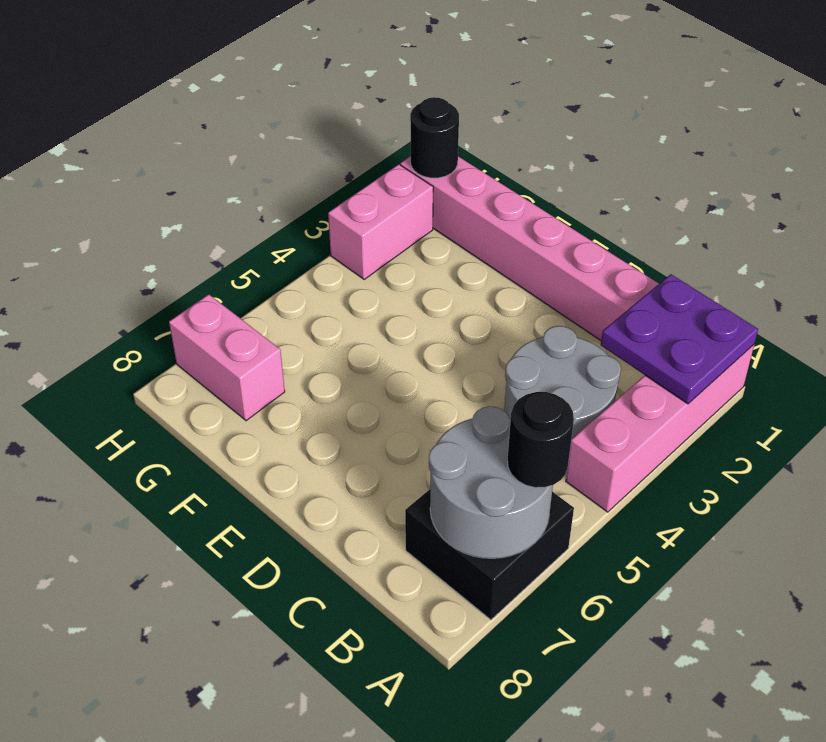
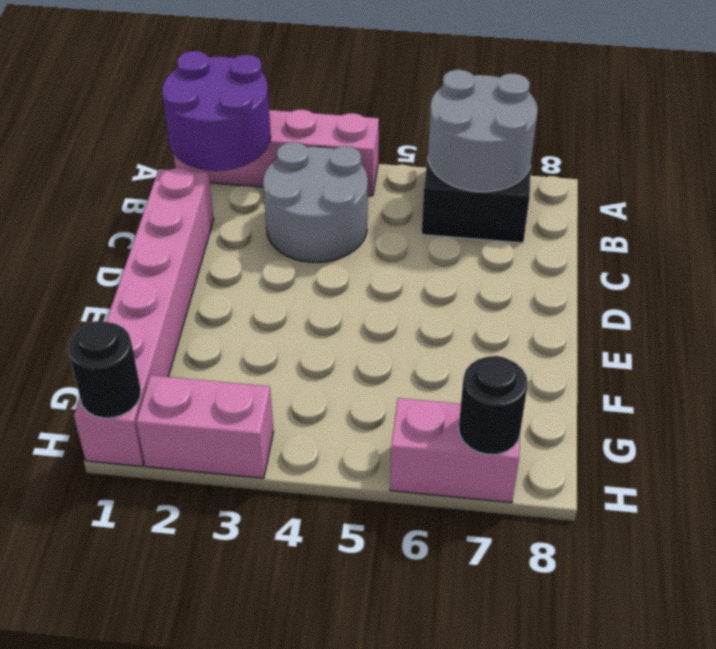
purple 2x2 plate [601,274,758,404] -> purple 2x2 round brick [162,51,271,171]
black 1x1 round brick [508,392,574,488] -> black 1x1 round brick moved to [459,356,528,455]
pink 1x2 brick [169,294,285,421] -> pink 1x2 brick turned to [390,398,520,503]

